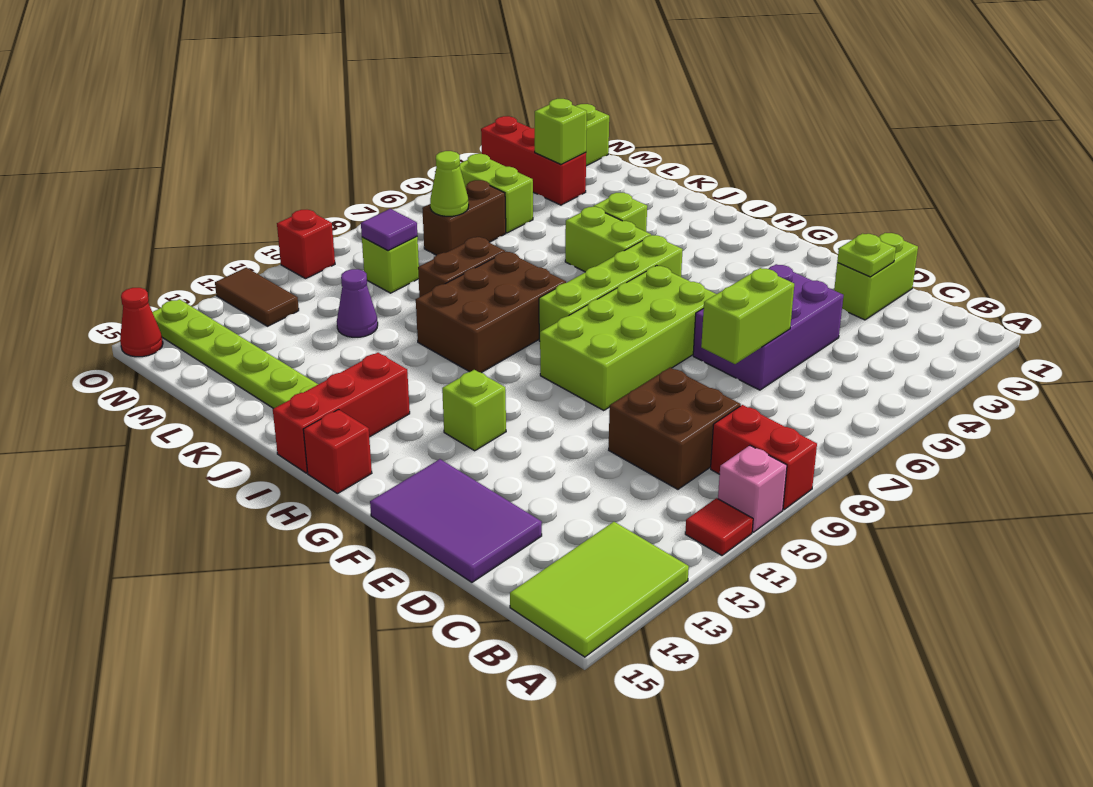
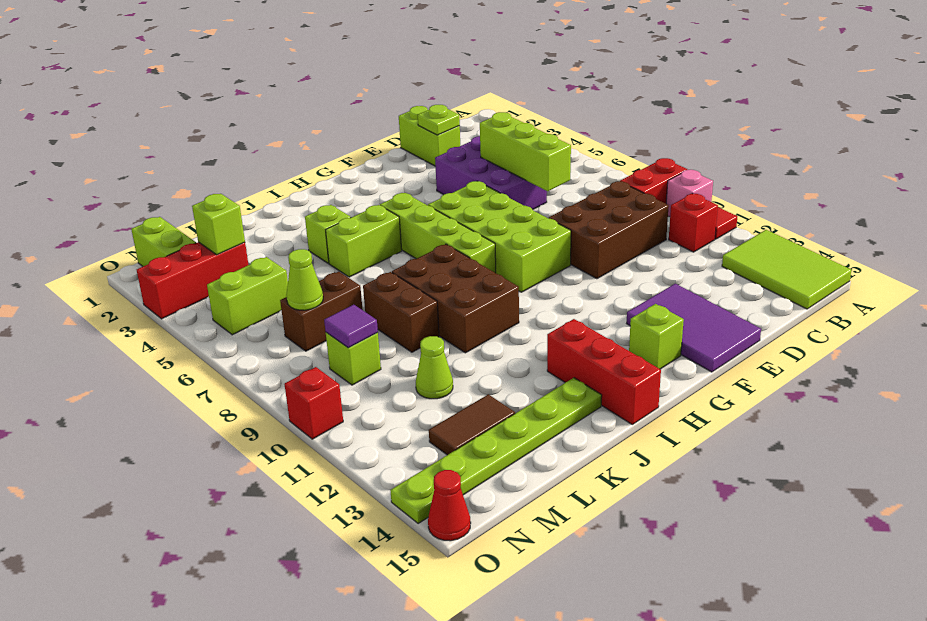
brown 2x2 brick [609,368,741,489] -> brown 2x3 brick [549,181,669,279]
lime 1x2 brick [701,268,794,364] -> lime 1x3 brick [480,112,571,191]
purple 2x3 tile [370,459,542,582] -> purple 2x3 tile turned to [627,284,761,372]
lime 1x1 brick [442,370,506,451] -> lime 1x1 brick moved to [629,304,684,369]
red 1x1 brick [303,410,372,494] -> red 1x1 brick moved to [669,194,718,252]
purple 1x1 cone [337,269,378,337] -> lime 1x1 cone [416,336,453,399]
brown 1x2 brick [422,180,506,255] -> brown 1x2 brick turned to [280,272,363,351]
brown 1x2 tile [215,268,299,326] -> brown 1x2 tile moved to [429,394,515,455]

